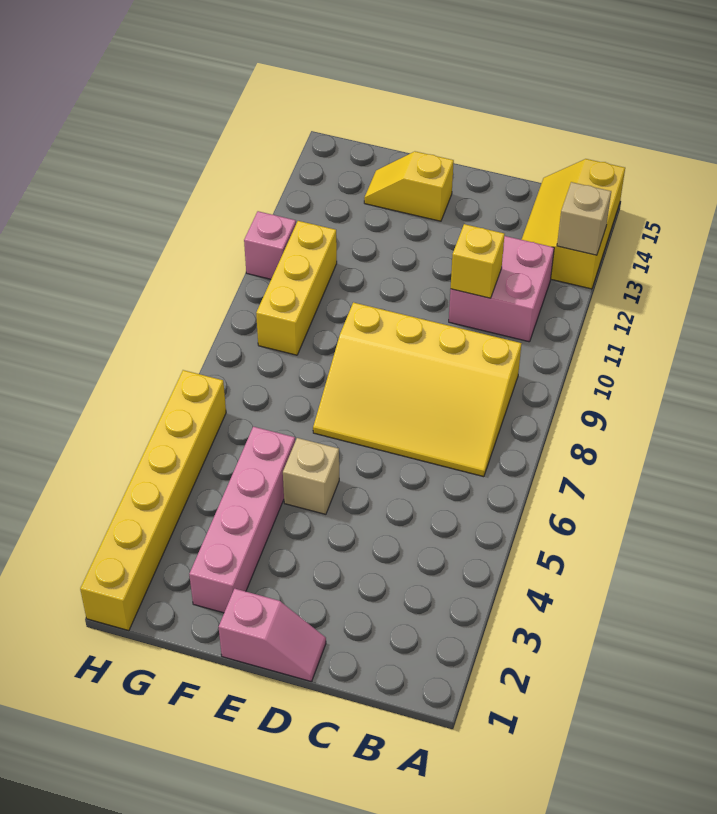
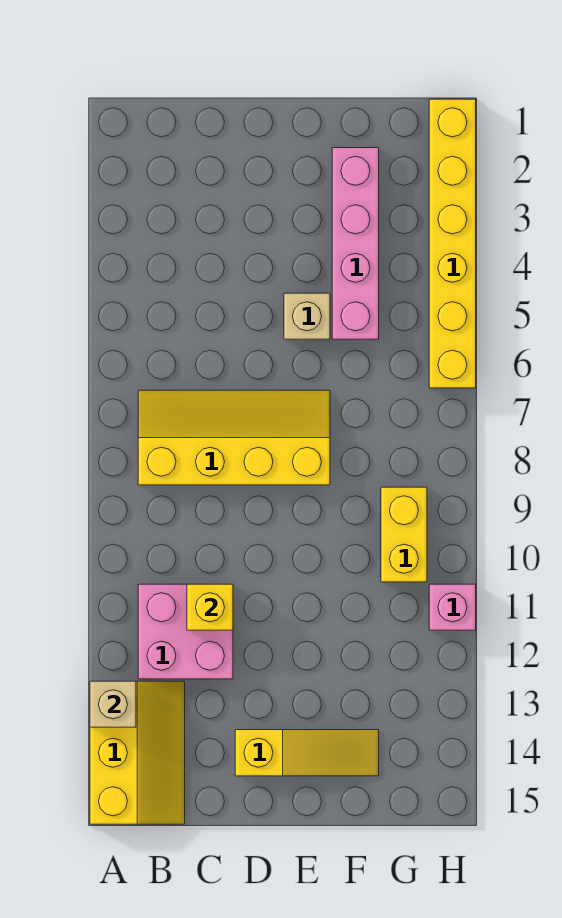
yellow 3x4 slope [313,302,522,477] -> yellow 2x4 slope [138,390,330,485]
pink 1x2 slope [219,589,326,682] -> none
yellow 1x2 slope [364,151,454,221] -> yellow 1x3 slope [235,730,379,776]
yellow 1x3 brick [256,221,337,355] -> yellow 1x2 brick [381,487,427,582]

